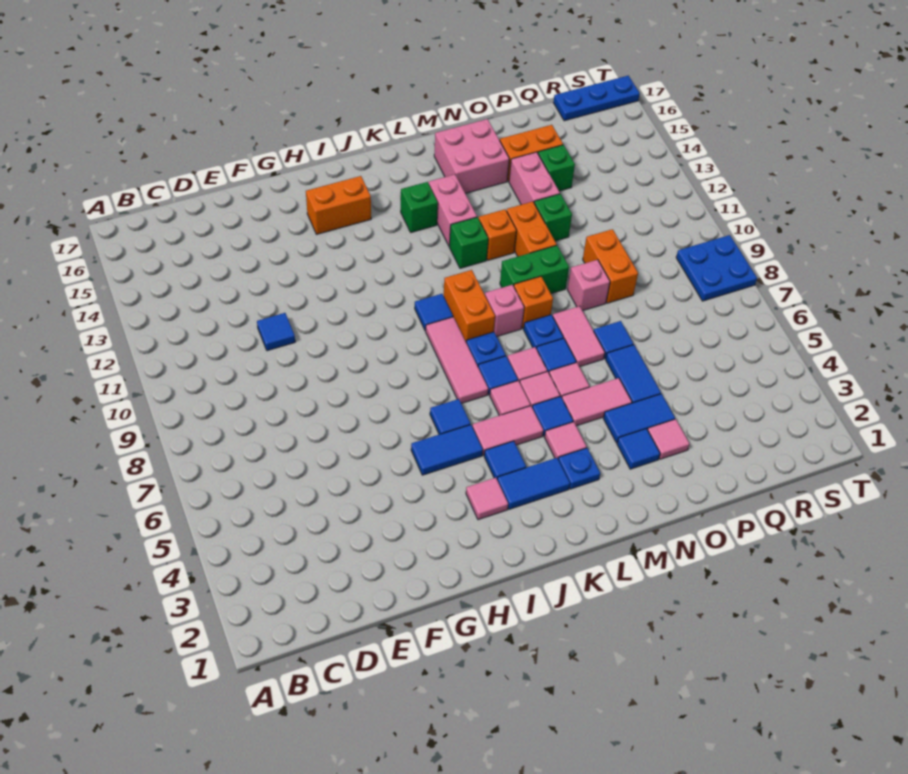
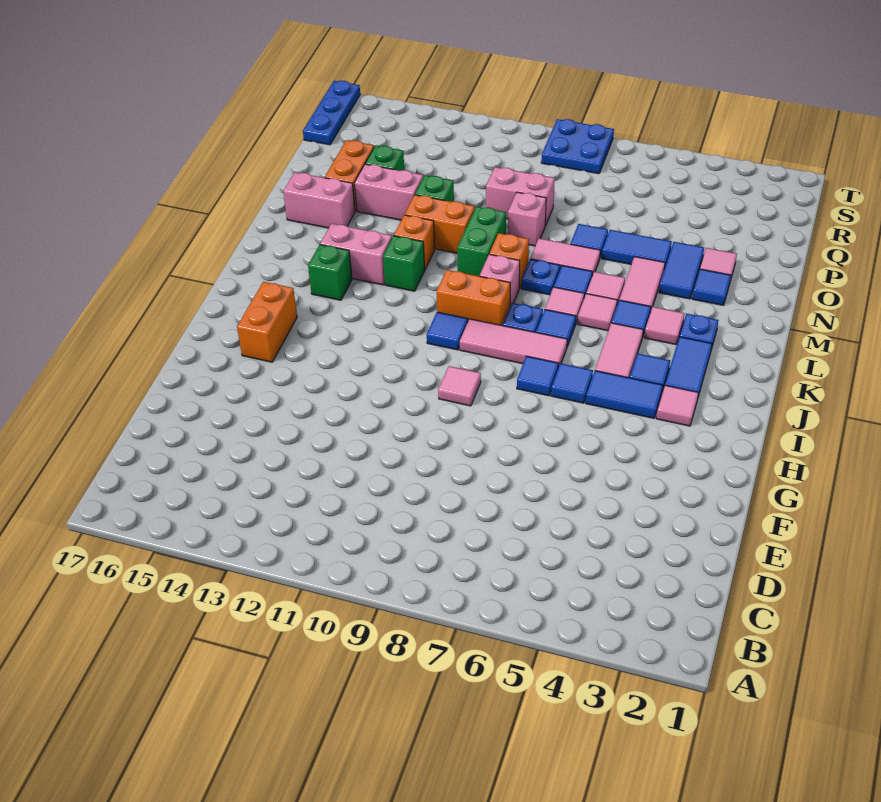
blue 1x1 tile [257,313,295,351] -> blue 1x1 tile moved to [517,356,559,396]
blue 1x2 tile [411,425,483,475] -> blue 1x2 tile turned to [586,371,663,418]
pink 1x1 tile [490,381,531,416] -> pink 1x1 tile moved to [438,366,481,406]
pink 2x2 brick [434,119,509,193] -> pink 1x2 brick [283,172,355,228]
orange 1x2 brick [583,229,638,303] -> pink 1x2 brick [486,167,555,226]

